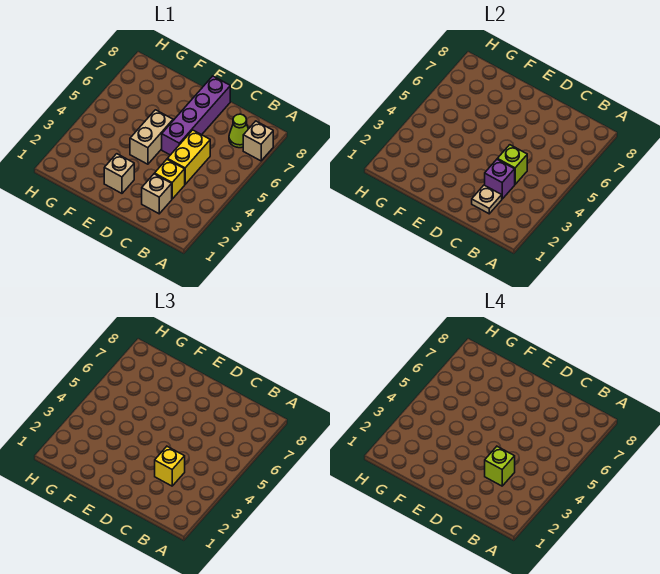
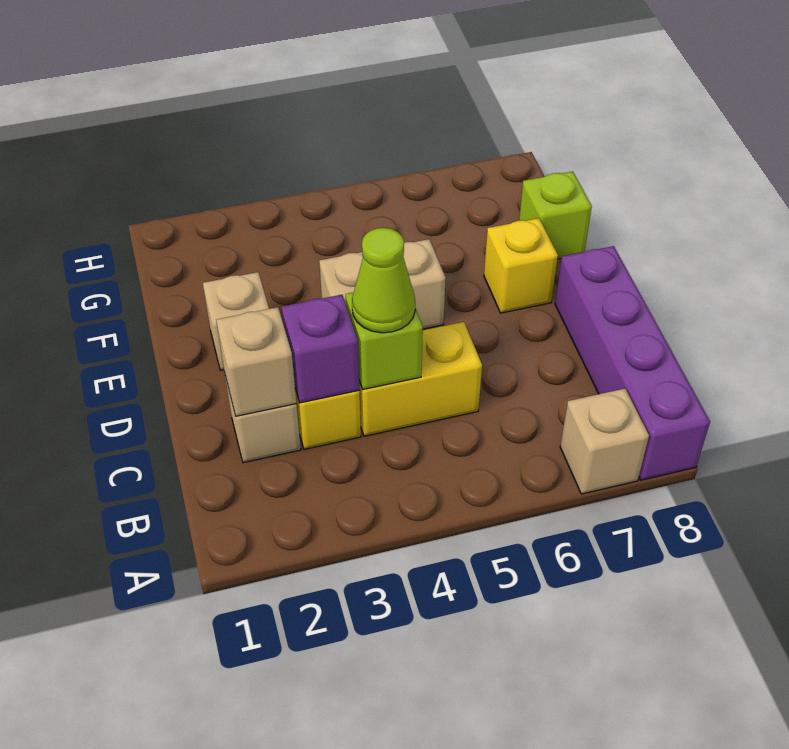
lime 1x1 cone [229,114,248,148] -> lime 1x1 cone moved to [352,228,415,333]
tan 1x1 plate [472,185,502,214] -> tan 1x1 brick [216,307,297,416]
yellow 1x1 brick [155,446,185,486] -> yellow 1x1 brick moved to [484,218,558,313]
lime 1x1 brick [485,446,515,486] -> lime 1x1 brick moved to [519,171,592,259]
purple 1x4 brick [162,76,230,155] -> purple 1x4 brick turned to [555,246,710,480]

